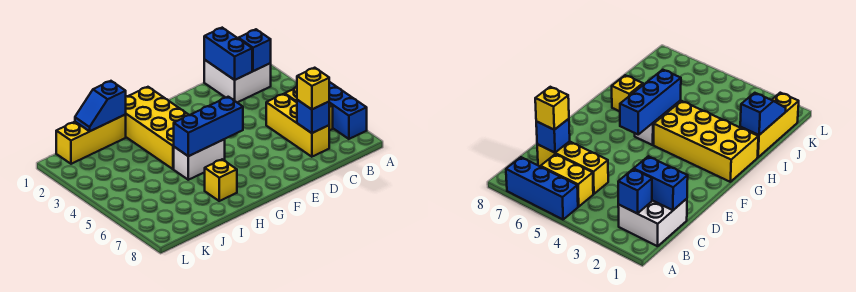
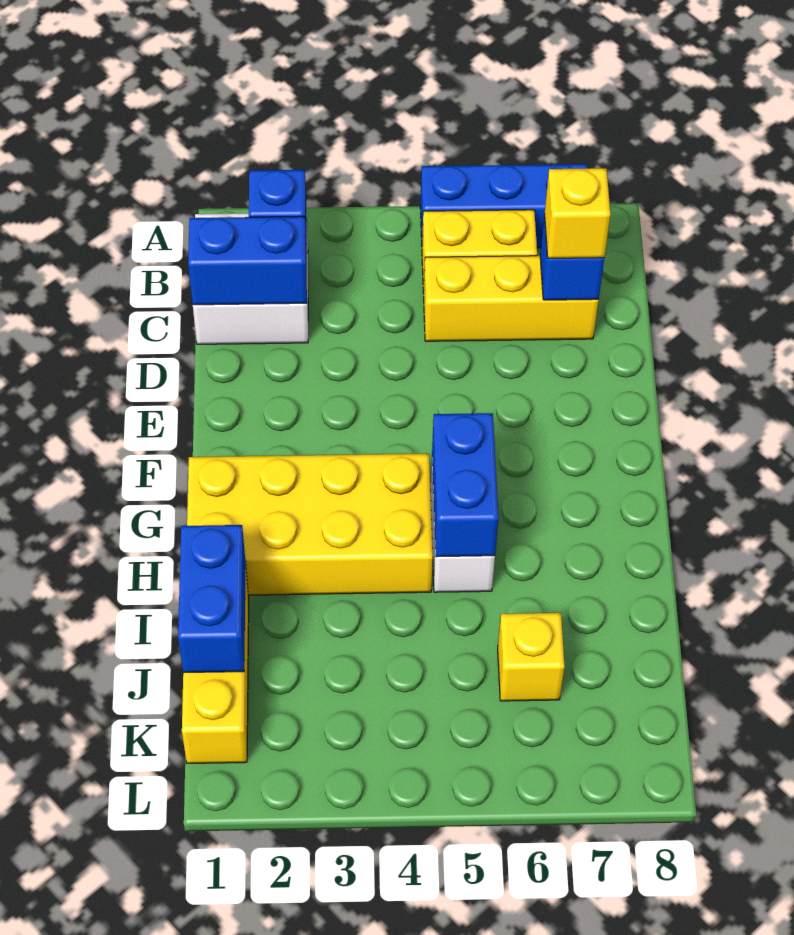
blue 1x3 brick [174,97,243,156] -> blue 1x2 brick [432,413,498,557]
yellow 1x1 brick [205,159,237,201] -> yellow 1x1 brick moved to [498,613,565,701]
blue 1x2 slope [75,81,126,131] -> blue 1x2 brick [178,525,246,673]

